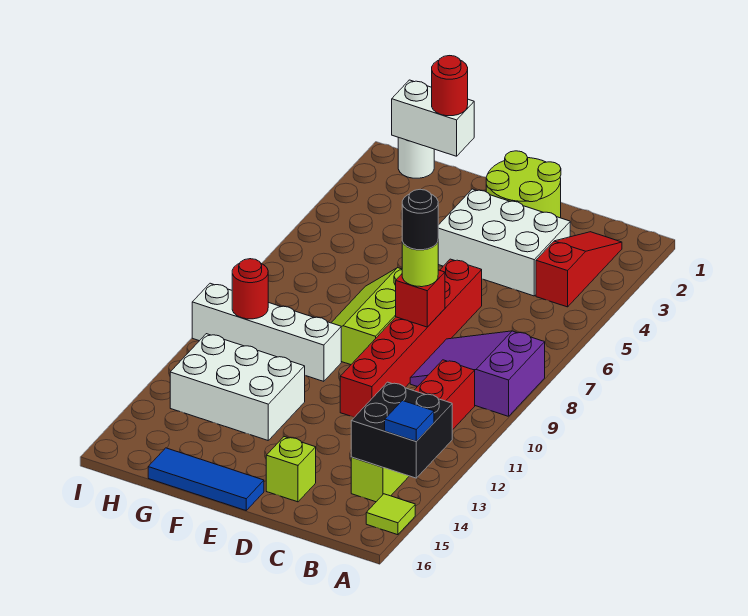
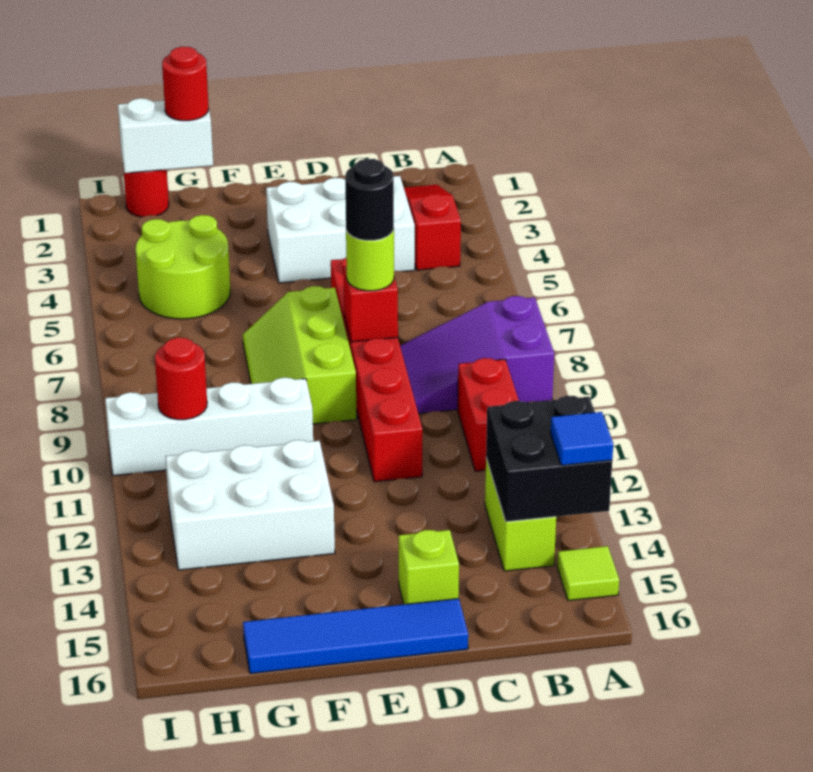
lime 2x2 round brick [486,151,561,218] -> lime 2x2 round brick moved to [136,215,230,319]
blue 1x3 tile [148,448,264,510] -> blue 1x4 tile [243,599,468,674]
white 1x1 round brick [398,138,434,178] -> red 1x1 round brick [123,166,169,217]

